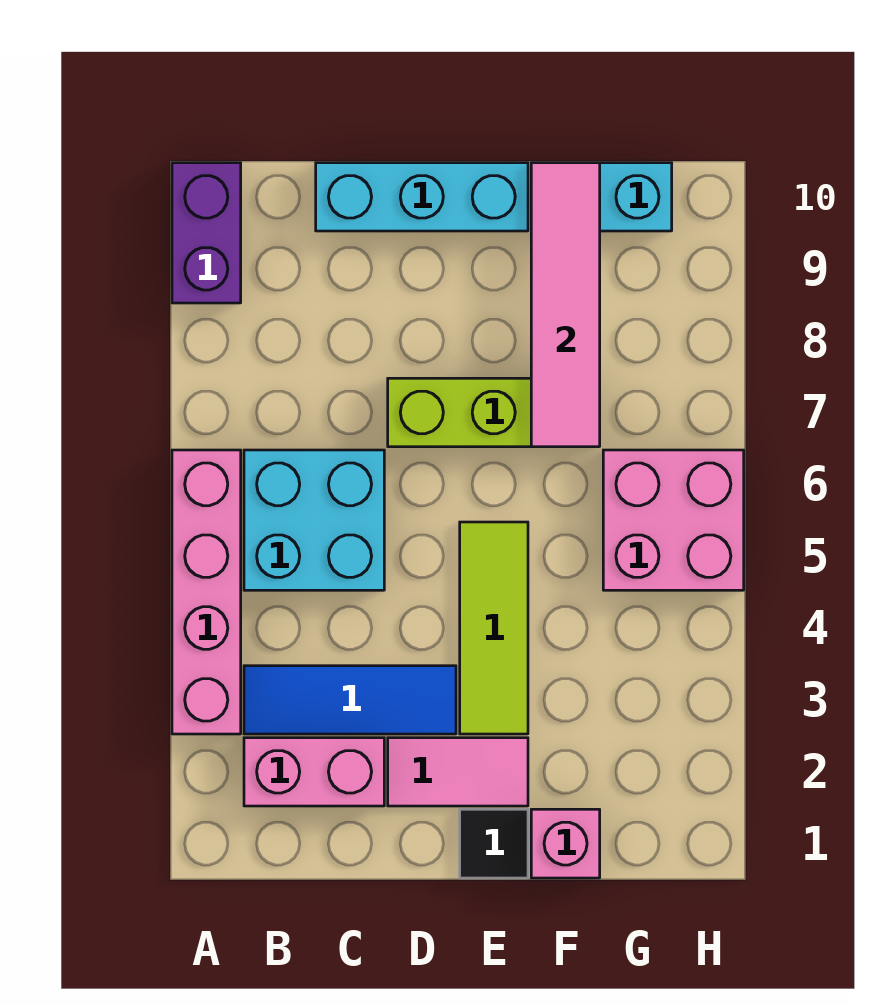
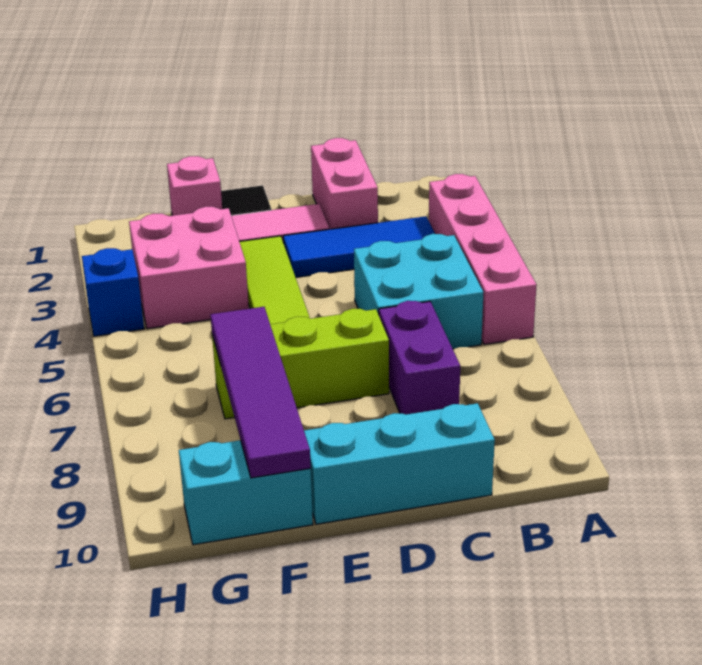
purple 1x2 brick [172,163,241,303] -> purple 1x2 brick moved to [379,301,460,414]
pink 1x2 brick [244,738,384,806] -> pink 1x2 brick turned to [311,138,378,229]
pink 1x4 tile [531,163,600,447] -> purple 1x4 tile [210,307,311,478]
pink 2x2 brick [603,450,744,590] -> pink 2x2 brick moved to [129,207,249,329]
none -> blue 1x1 brick [82,248,144,336]

